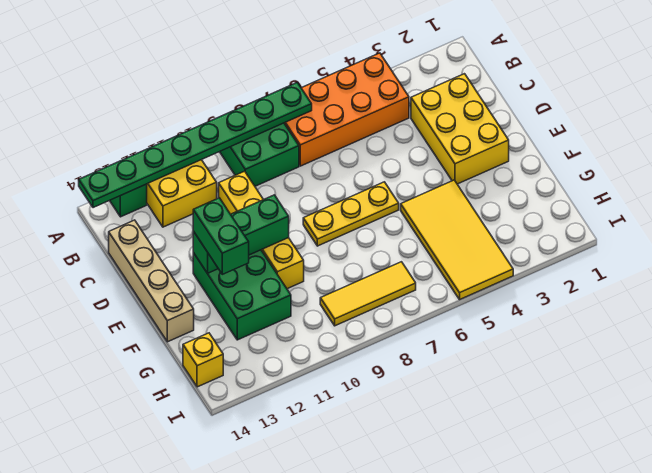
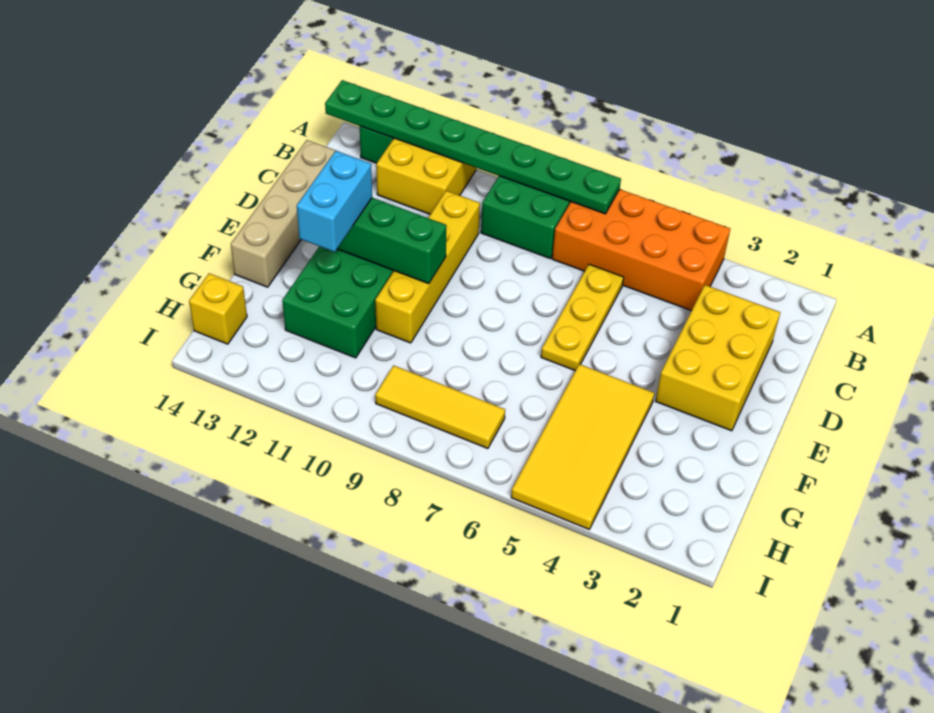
yellow 1x3 plate [303,182,399,246] -> yellow 1x3 plate turned to [541,264,624,371]
green 1x2 brick [193,198,249,274] -> cyan 1x2 brick [297,151,372,252]

